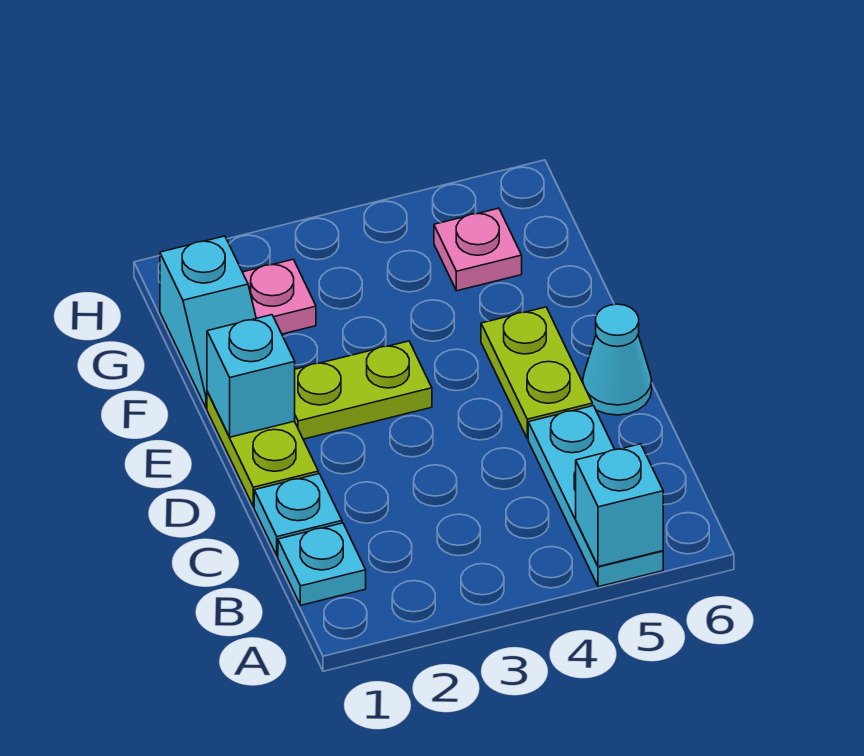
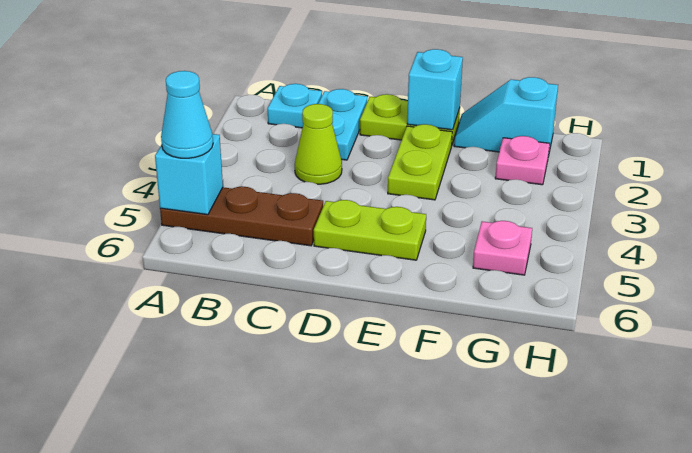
cyan 1x3 plate [528,406,663,587] -> brown 1x3 plate [160,187,323,246]
cyan 1x1 plate [254,474,342,556] -> cyan 1x2 plate [318,89,367,160]
none -> lime 1x1 cone [295,104,342,184]
cyan 1x1 cone [583,304,652,415] -> cyan 1x1 cone moved to [161,71,213,158]

